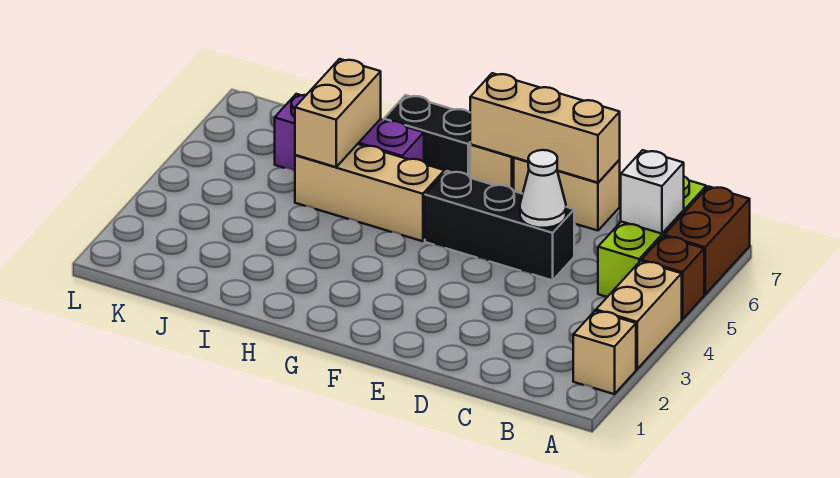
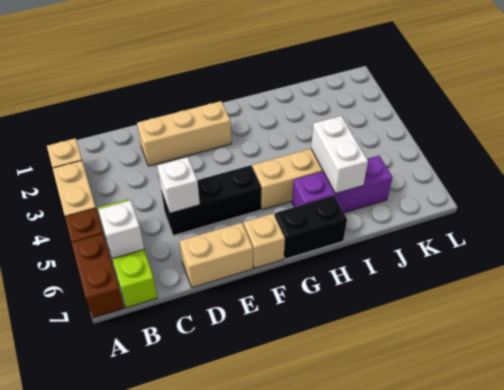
white 1x1 cone [520,150,566,228] -> white 1x1 brick [157,157,200,213]
tan 1x3 brick [470,73,620,183] -> tan 1x3 brick moved to [137,101,231,166]
tan 1x2 brick [295,59,381,167] -> white 1x2 brick [311,116,368,194]

